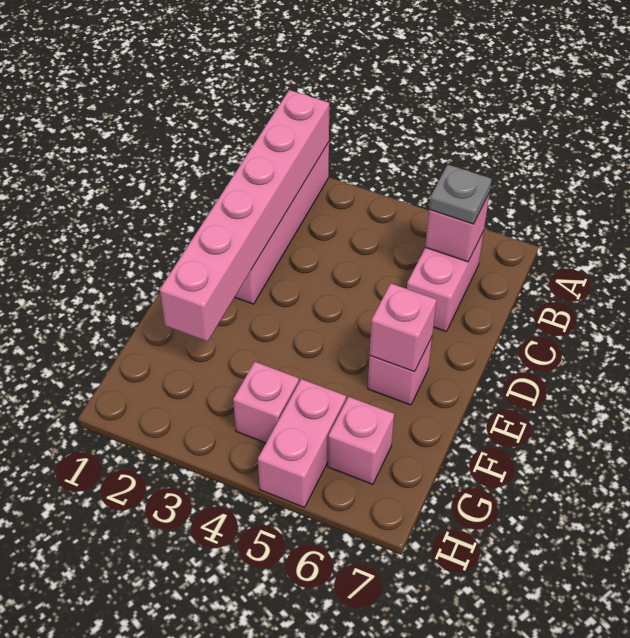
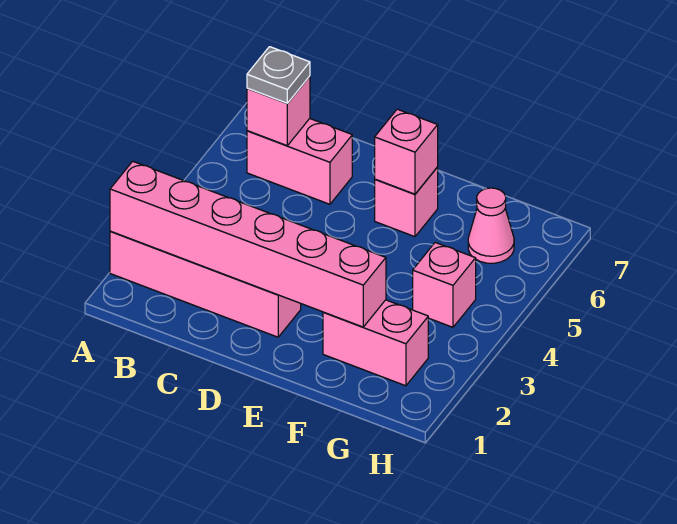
pink 1x2 brick [258,379,346,507] -> pink 1x2 brick moved to [323,300,428,386]
pink 1x1 brick [328,397,394,484] -> pink 1x1 cone [468,188,514,263]

